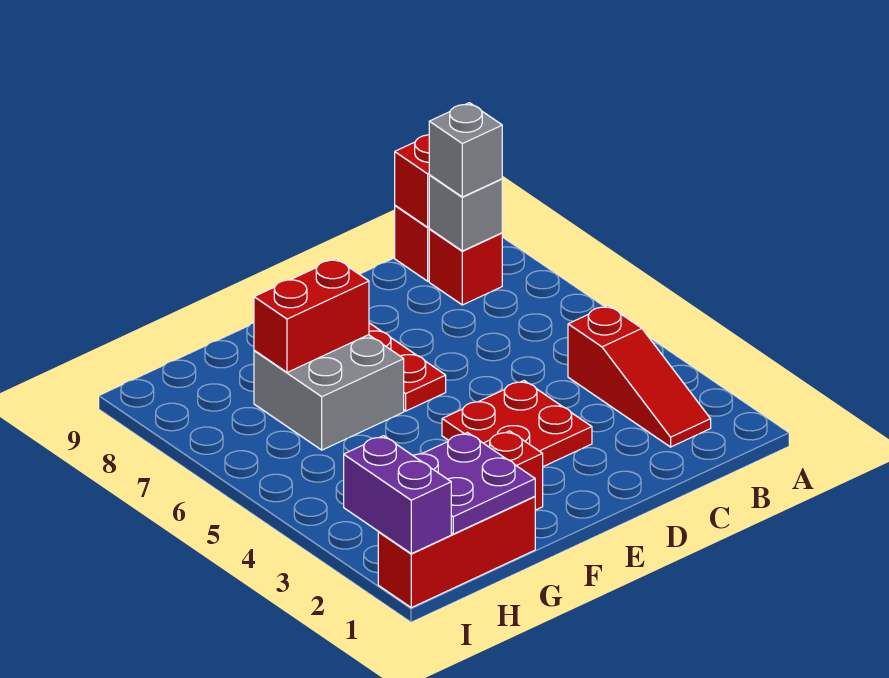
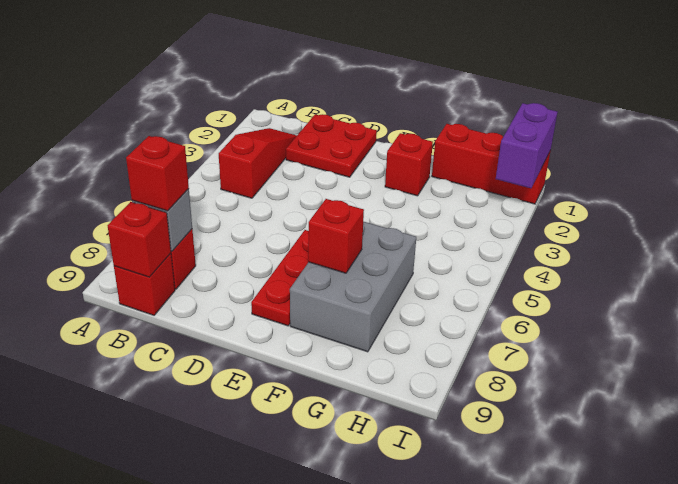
grey 1x1 brick [429,103,502,197] -> red 1x1 brick [126,136,189,211]
red 2x2 plate [442,381,592,467] -> red 2x2 plate moved to [286,114,377,177]
grey 2x2 brick [254,335,404,450] -> grey 2x3 brick [290,221,416,352]
red 1x2 brick [254,259,369,372] -> red 1x1 brick [308,199,364,273]
purple 2x2 plate [413,433,535,534] -> none

